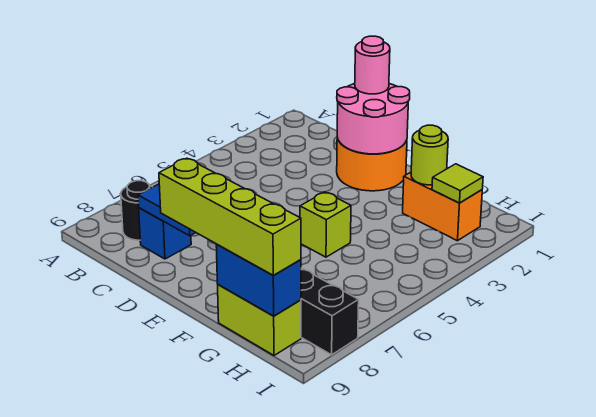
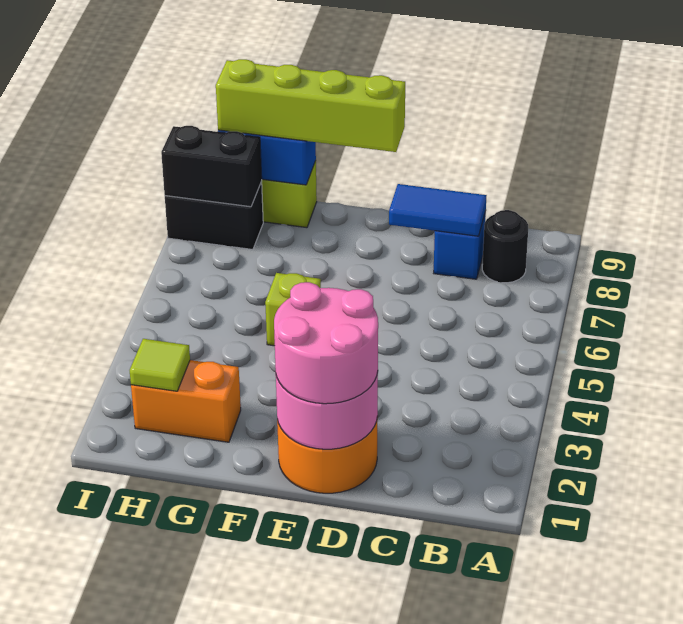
pink 1x1 round brick [355,36,390,94] -> pink 2x2 round brick [274,282,378,404]
lime 1x1 round brick [411,125,448,185] -> none
none -> black 1x2 brick [161,126,262,207]

